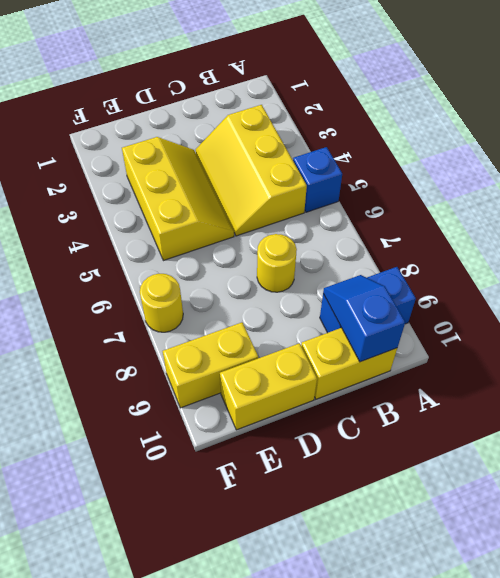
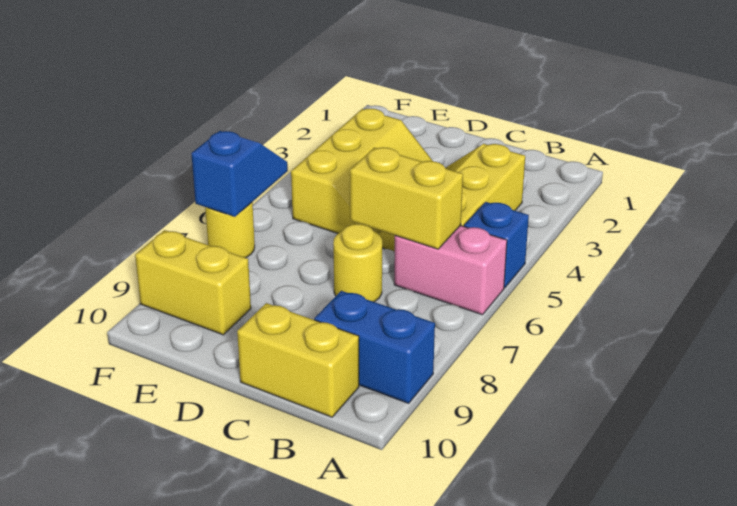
none -> pink 1x2 brick [394,225,507,315]
blue 1x2 slope [323,275,405,362] -> blue 1x2 slope moved to [191,131,288,217]
yellow 1x2 brick [220,343,317,430] -> yellow 1x2 brick moved to [350,147,463,249]

